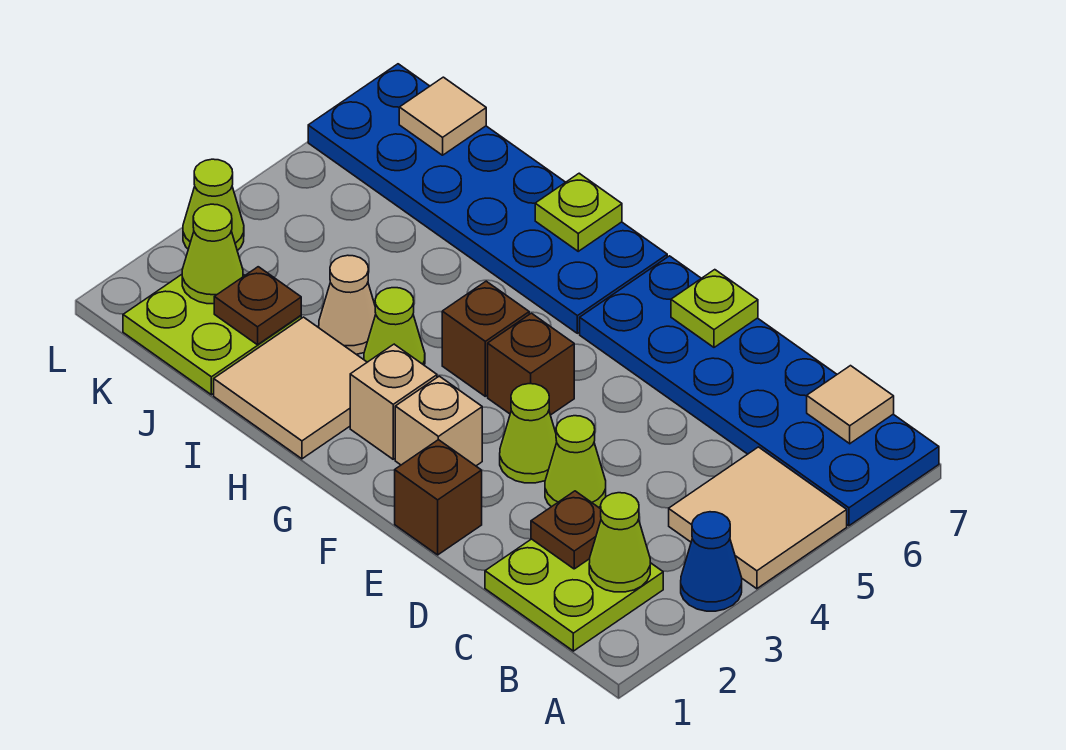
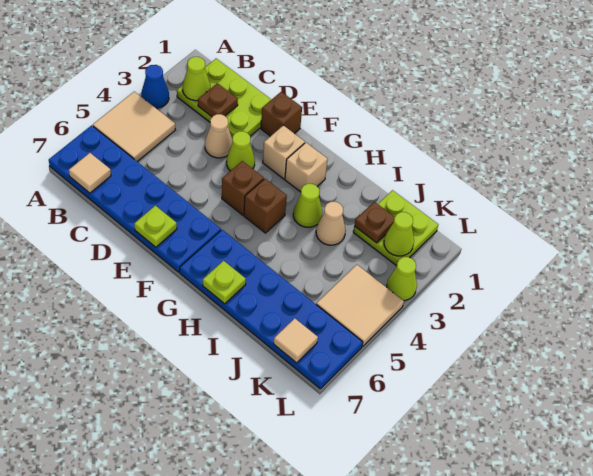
lime 2x2 plate [485,539,663,651] -> lime 2x3 plate [177,59,271,139]
lime 1x1 cone [545,416,606,507] -> tan 1x1 cone [205,114,233,158]
tan 2x2 tile [214,317,367,459] -> tan 2x2 tile moved to [316,265,404,347]

